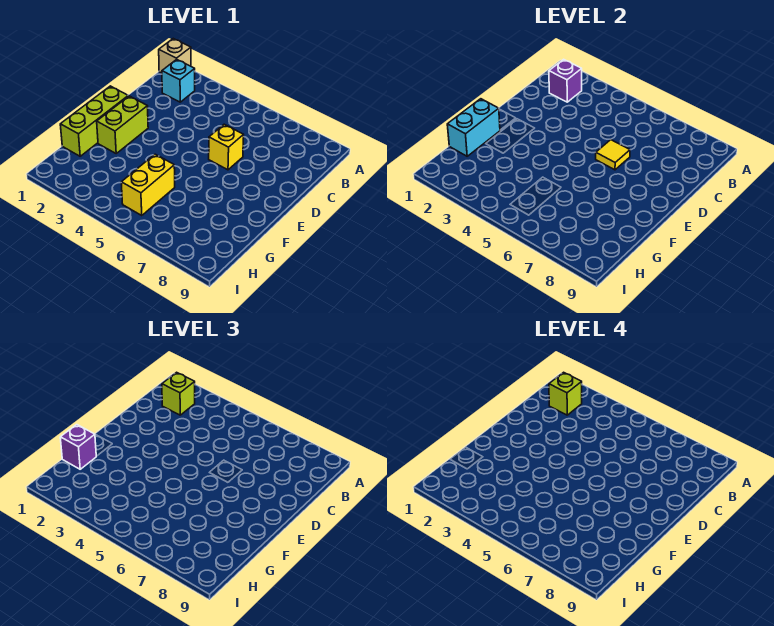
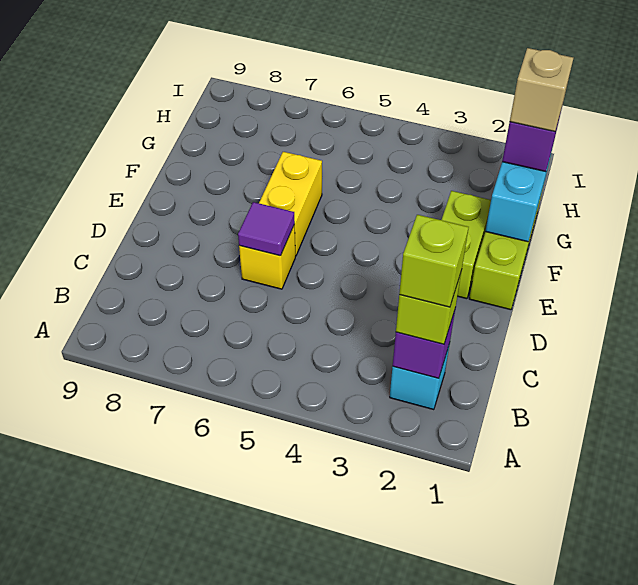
tan 1x1 brick [159,39,191,73] -> tan 1x1 brick moved to [510,48,573,131]
yellow 1x1 tile [596,140,630,170] -> purple 1x1 tile [238,202,295,256]
yellow 1x2 brick [121,154,175,215] -> yellow 1x2 brick moved to [259,152,322,256]

